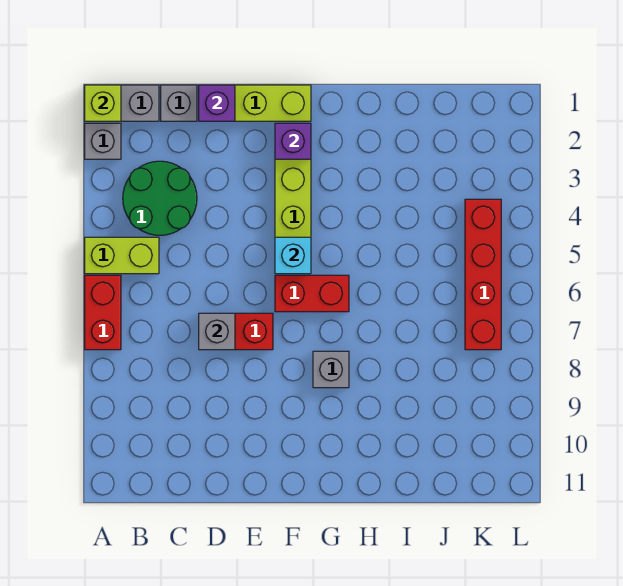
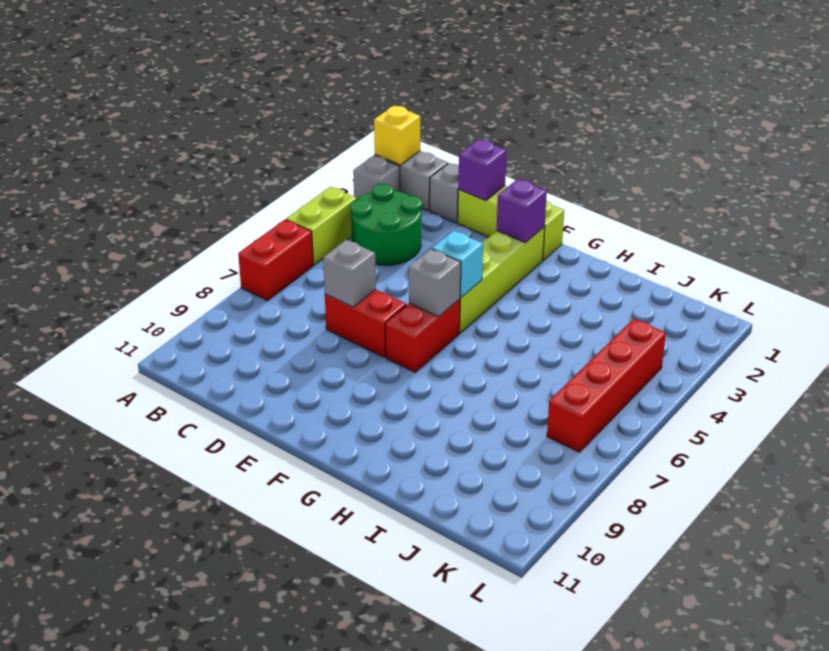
lime 1x1 brick [85,85,121,121] -> yellow 1x1 brick [374,106,420,165]
lime 1x2 brick [85,237,159,274] -> lime 1x2 brick turned to [286,187,357,265]
red 1x2 brick [275,275,349,312] -> red 1x2 brick turned to [385,299,460,372]
grey 1x1 brick [313,351,349,388] -> grey 1x1 brick moved to [409,249,461,317]

